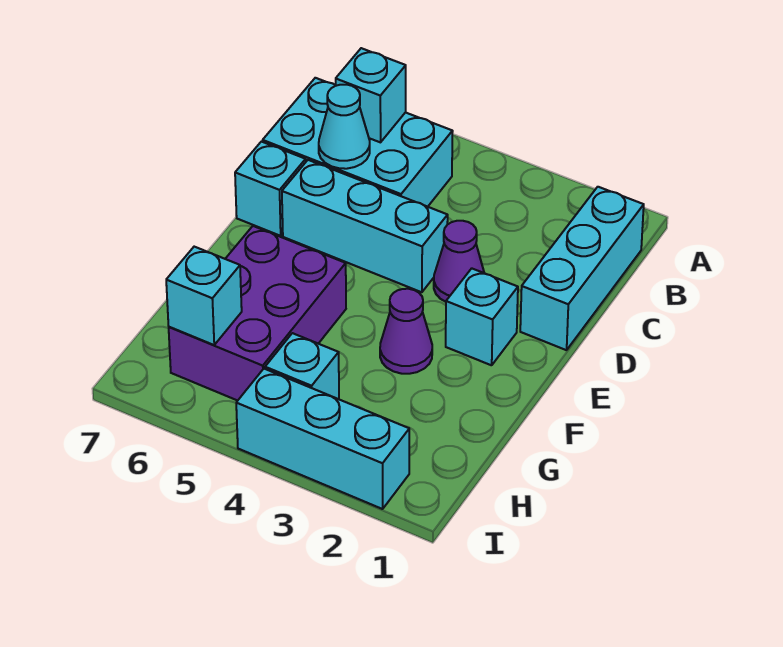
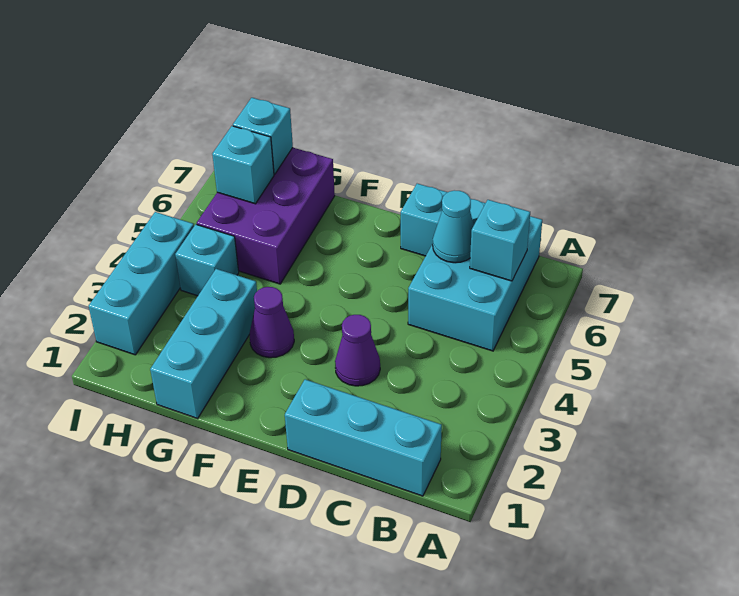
cyan 1x3 brick [282,160,448,292] -> cyan 1x3 brick moved to [150,269,257,418]
cyan 1x1 brick [446,268,518,365] -> cyan 1x1 brick moved to [233,98,293,174]
purple 2x3 brick [169,226,346,401] -> purple 2x3 brick turned to [197,148,335,284]

